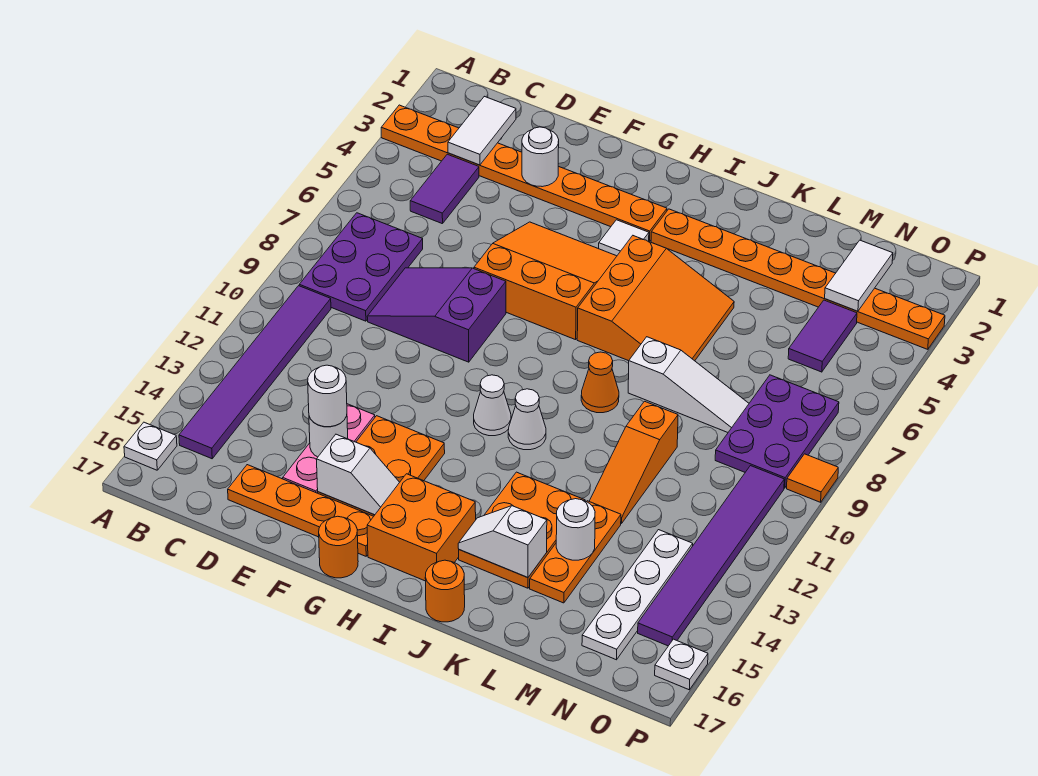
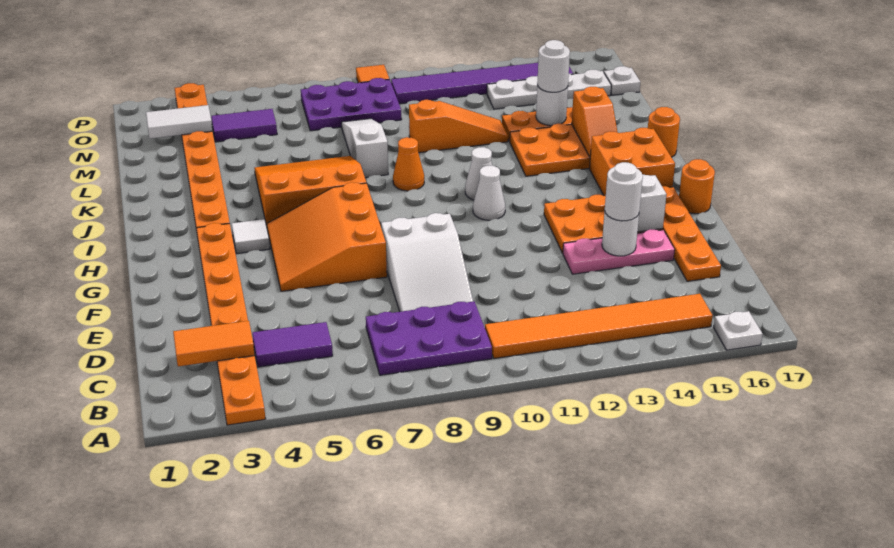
purple 1x6 tile [179,286,331,459] -> orange 1x6 tile [485,294,713,359]
white 1x2 tile [448,96,516,165] -> orange 1x2 tile [173,321,255,366]
purple 2x3 slope [367,268,506,362] -> white 2x3 slope [381,213,473,312]
white 1x1 round brick [522,127,559,187] -> white 1x1 round brick moved to [537,40,570,92]
white 1x2 slope [458,506,547,578] -> orange 1x2 slope [572,87,617,157]
white 1x1 plate [655,639,708,690] -> white 1x1 plate moved to [604,66,641,95]

